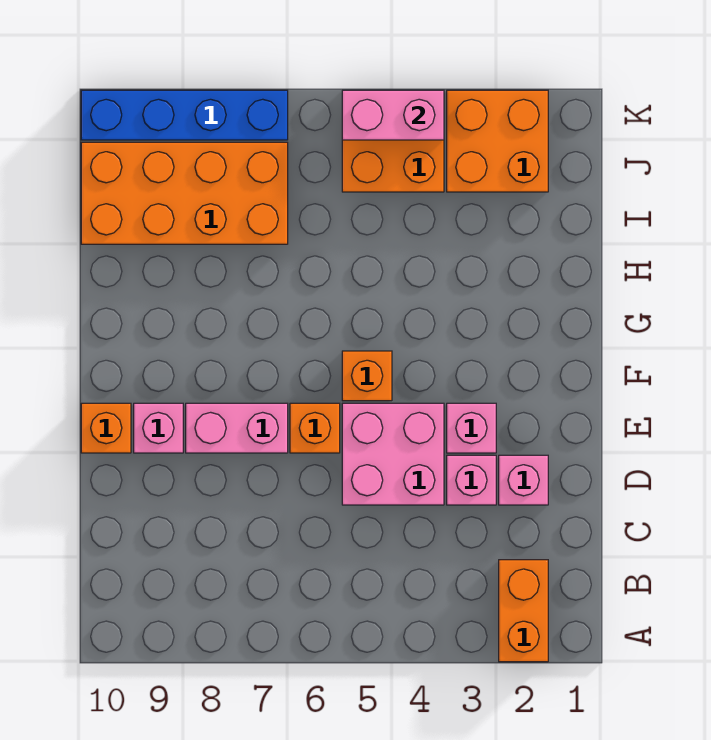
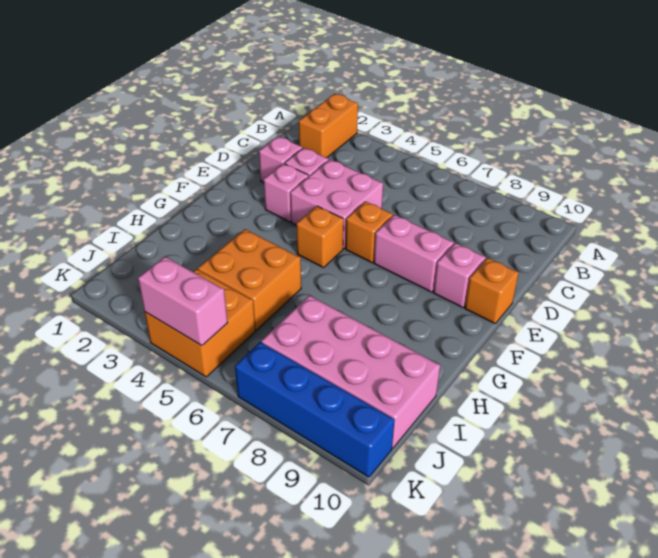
orange 2x4 brick [81,142,288,244] -> pink 2x4 brick [261,295,440,448]
orange 2x2 brick [447,90,548,192] -> orange 2x2 brick moved to [198,229,301,330]

